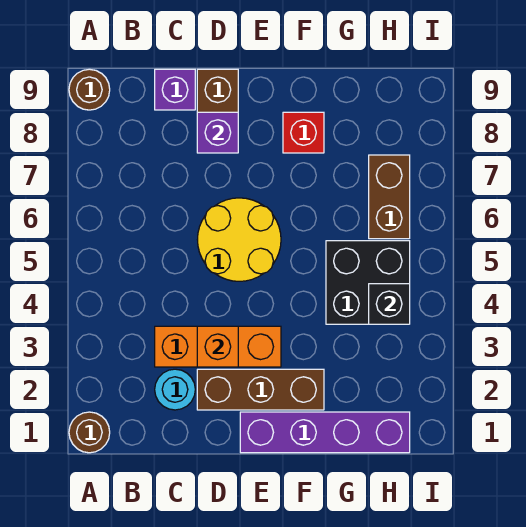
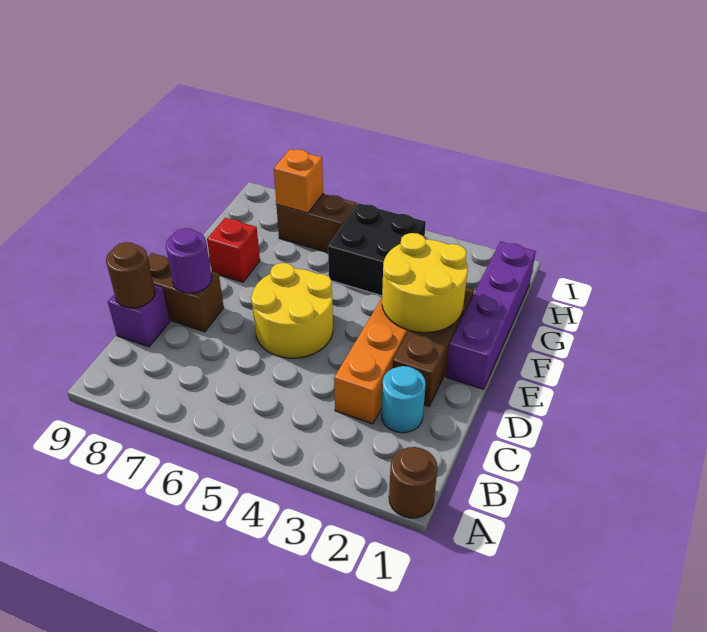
brown 1x1 round brick [69,69,110,110] -> brown 1x1 round brick moved to [106,242,155,308]
orange 1x1 brick [197,326,238,367] -> orange 1x1 brick moved to [274,149,323,213]
purple 1x1 brick [197,112,238,153] -> purple 1x1 round brick [166,228,212,293]
none -> yellow 2x2 round brick [382,233,468,333]
black 1x1 brick [369,284,410,324] -> none

